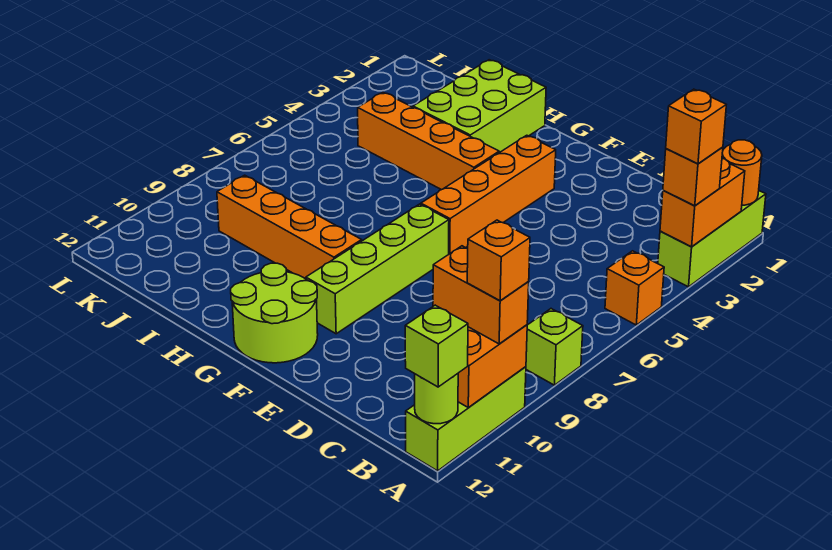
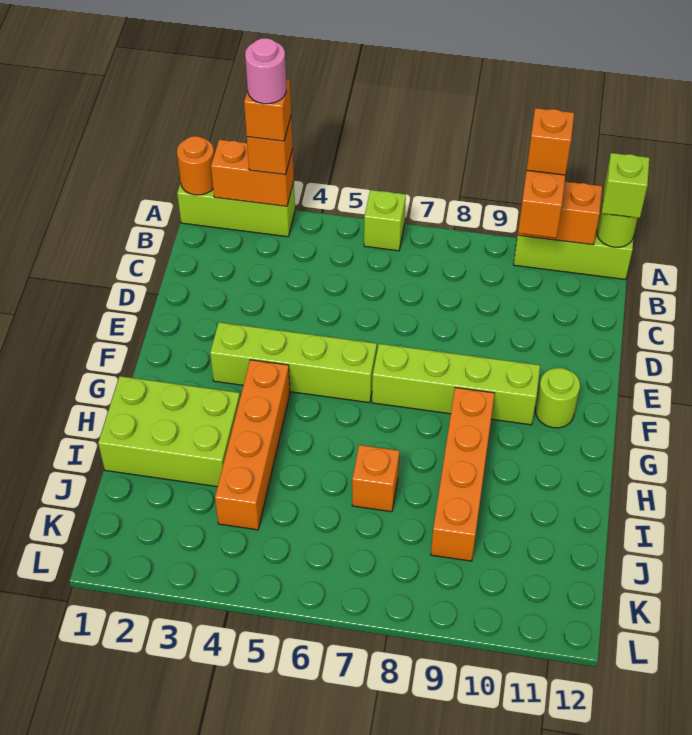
none -> pink 1x1 round brick [245,38,286,104]
orange 1x1 brick [605,251,664,325] -> orange 1x1 brick moved to [352,445,399,512]
lime 1x1 brick [526,309,583,385] -> lime 1x1 brick moved to [364,190,406,251]
orange 1x4 brick [421,135,556,254] -> lime 1x4 brick [210,322,377,403]
lime 2x2 round brick [231,263,318,363] -> lime 1x1 round brick [536,368,580,428]

